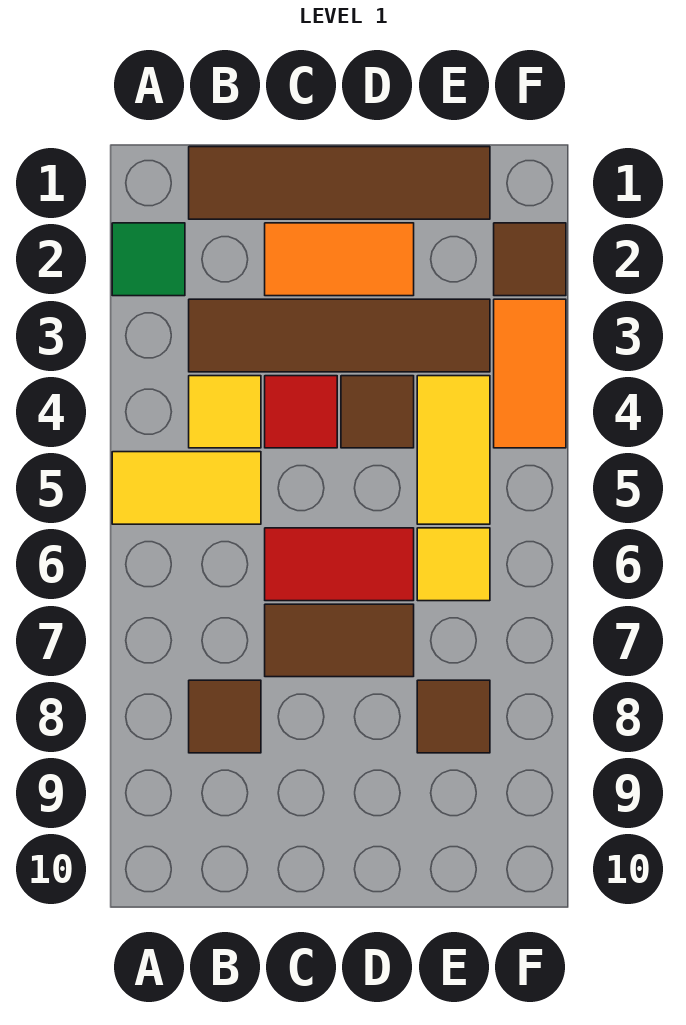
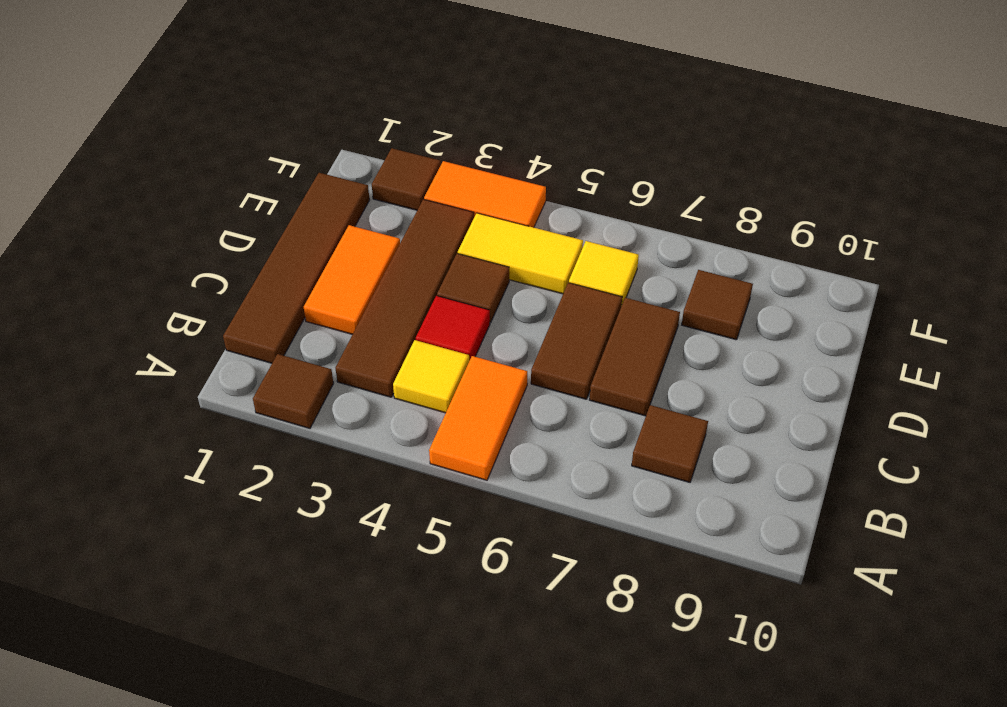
green 1x1 tile [112,223,185,296] -> brown 1x1 tile [253,354,333,428]
yellow 1x2 tile [112,452,261,524] -> orange 1x2 tile [429,356,527,480]
red 1x2 tile [265,528,414,601] -> brown 1x2 tile [531,283,622,399]

